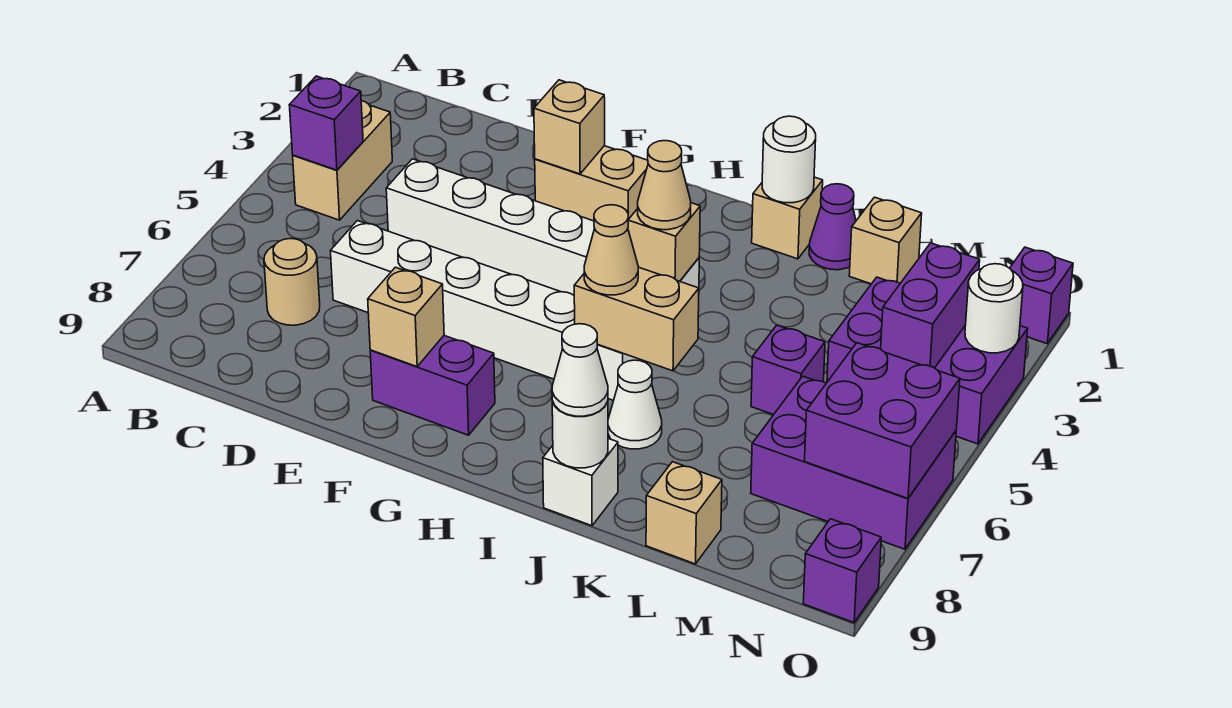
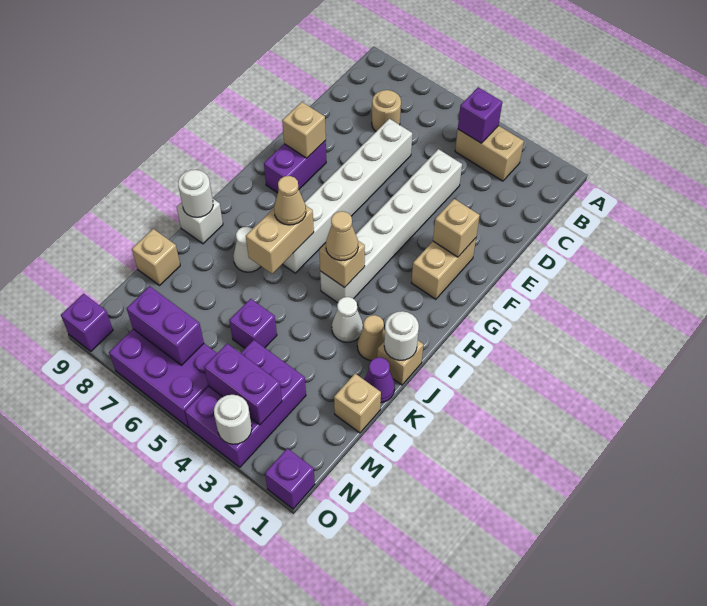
none -> tan 1x1 cone [357,315,385,361]
white 1x1 cone [552,324,608,416] -> white 1x1 cone moved to [332,297,363,342]
purple 2x3 brick [751,376,956,549] -> purple 2x3 brick turned to [109,329,217,427]
purple 2x2 brick [805,343,960,498] -> purple 1x2 brick [127,286,204,365]

